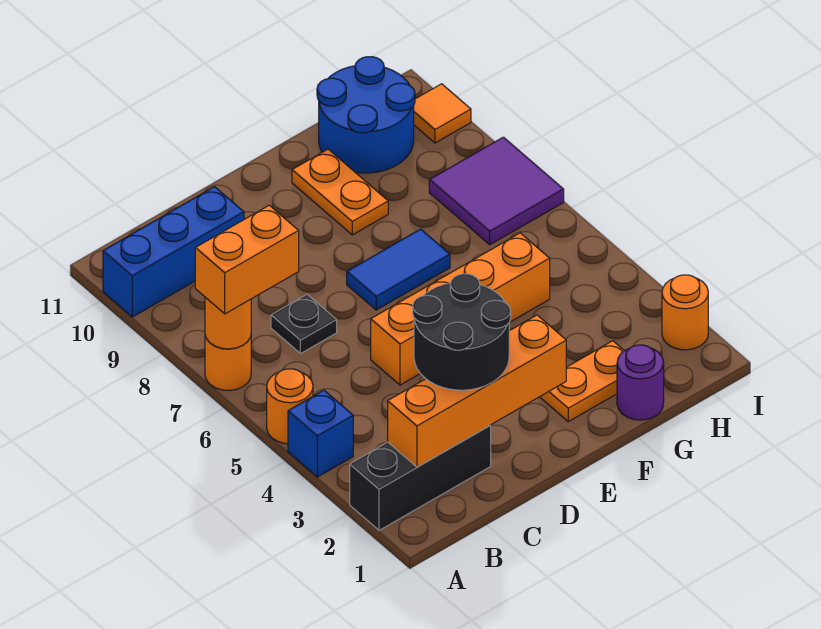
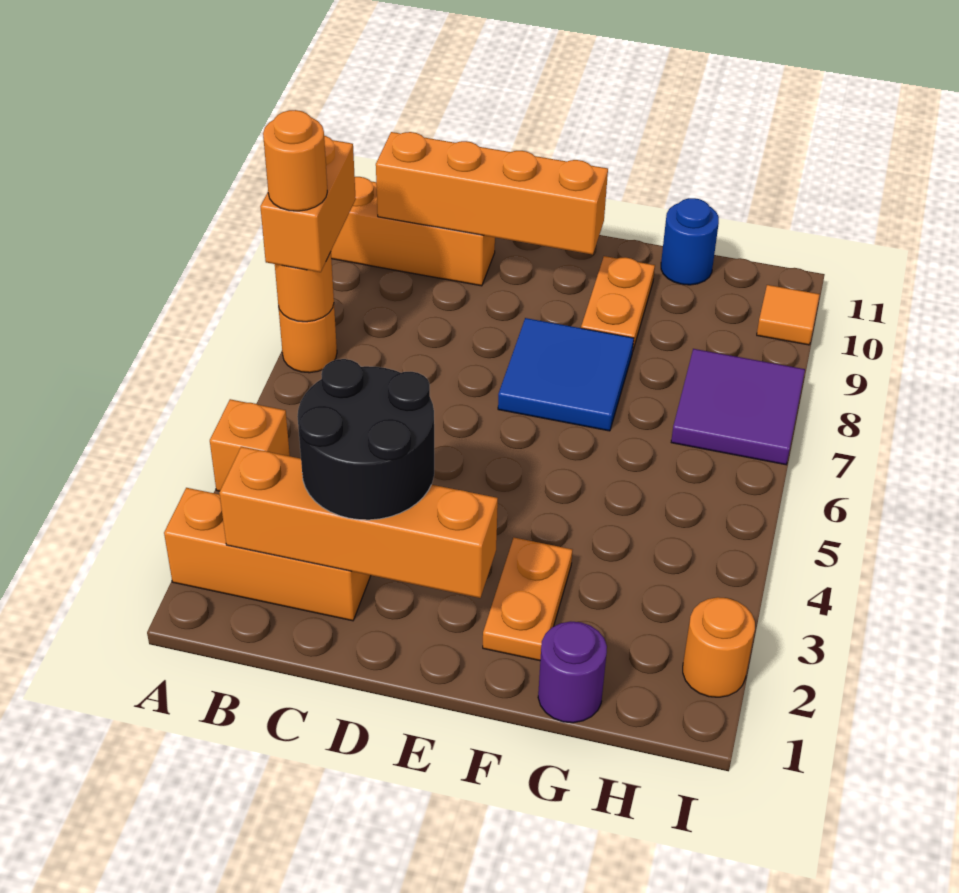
black 1x3 brick [350,425,491,530] -> orange 1x3 brick [164,488,371,621]
blue 1x1 brick [288,390,353,477] -> orange 1x1 brick [210,399,290,491]
orange 1x1 round brick [267,369,313,444] -> orange 1x1 round brick moved to [263,110,327,211]
orange 1x2 brick [195,205,299,314] -> orange 1x2 brick turned to [260,136,356,272]
blue 1x3 brick [103,187,244,317] -> orange 1x3 brick [331,177,495,286]
black 1x1 plate [271,295,337,354] -> none
orange 1x4 brick [371,233,550,385] -> orange 1x4 brick moved to [376,132,608,255]
blue 1x2 tile [347,229,450,310] -> blue 2x2 tile [498,318,634,431]
orange 1x2 plate [540,341,624,422] -> orange 1x2 plate turned to [483,538,572,661]
blue 2x2 round brick [317,57,415,173] -> blue 1x1 round brick [661,198,719,285]

